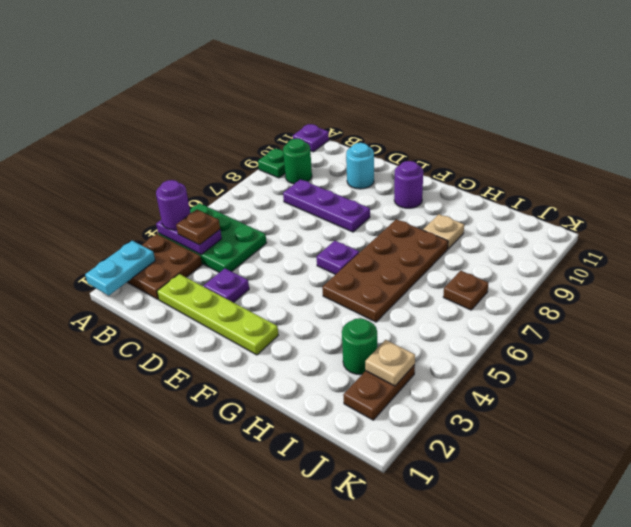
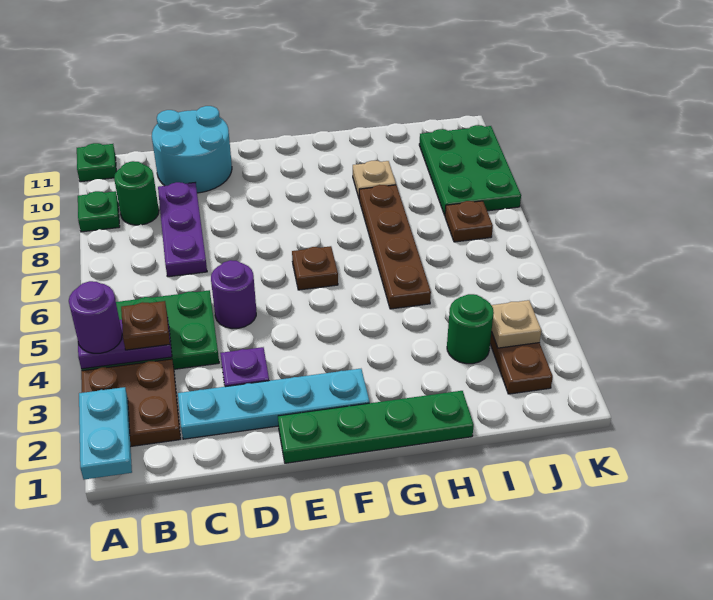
purple 1x1 plate [293,124,329,152] -> green 1x1 plate [77,143,116,182]
lime 1x4 plate [157,274,278,355] -> cyan 1x4 plate [178,369,370,439]
purple 1x3 plate [283,180,370,232] -> purple 1x3 plate turned to [158,182,207,277]
cyan 1x1 round brick [346,143,374,189] -> cyan 2x2 round brick [152,106,232,193]
none -> green 1x4 plate [278,391,474,463]
purple 1x1 plate [317,241,359,275] -> brown 1x1 plate [292,246,338,290]
purple 1x1 round brick [394,161,423,208] -> purple 1x1 round brick moved to [211,260,256,329]
brown 2x4 plate [322,219,448,322] -> brown 1x4 plate [359,185,431,309]
none -> green 2x3 plate [419,125,521,215]

